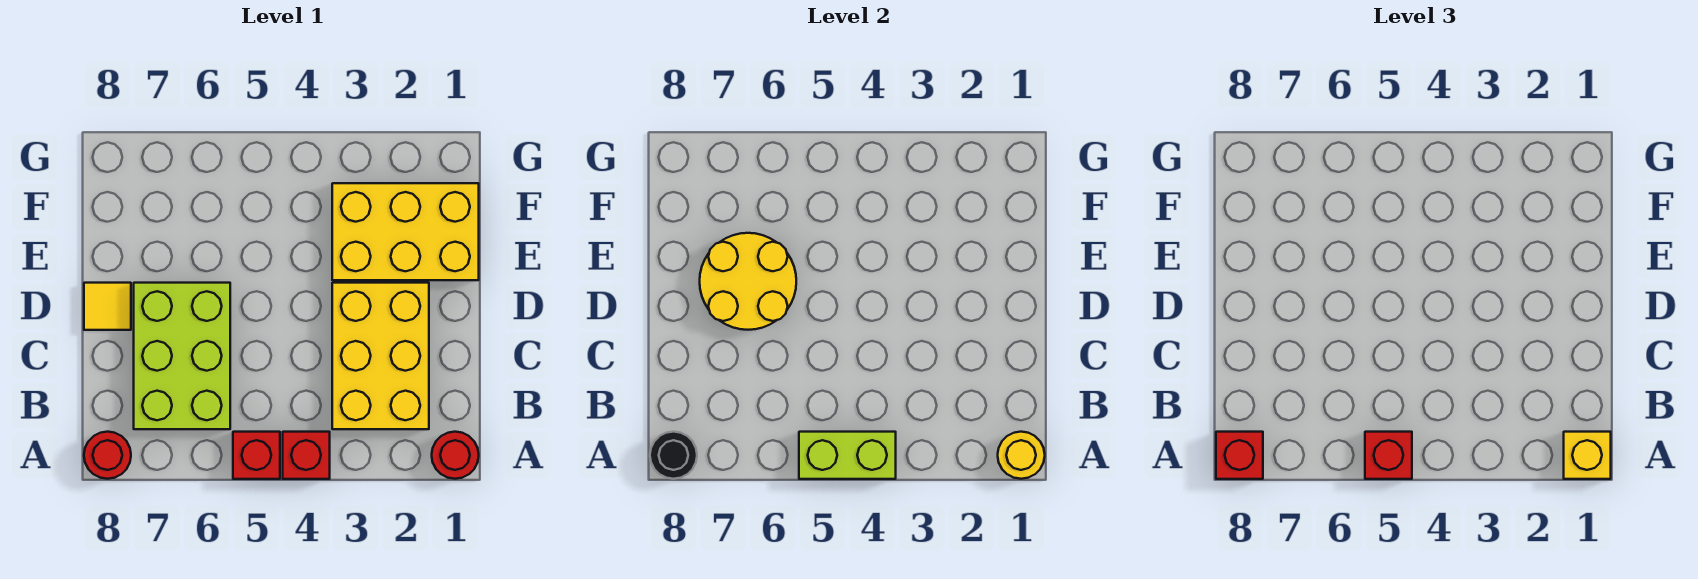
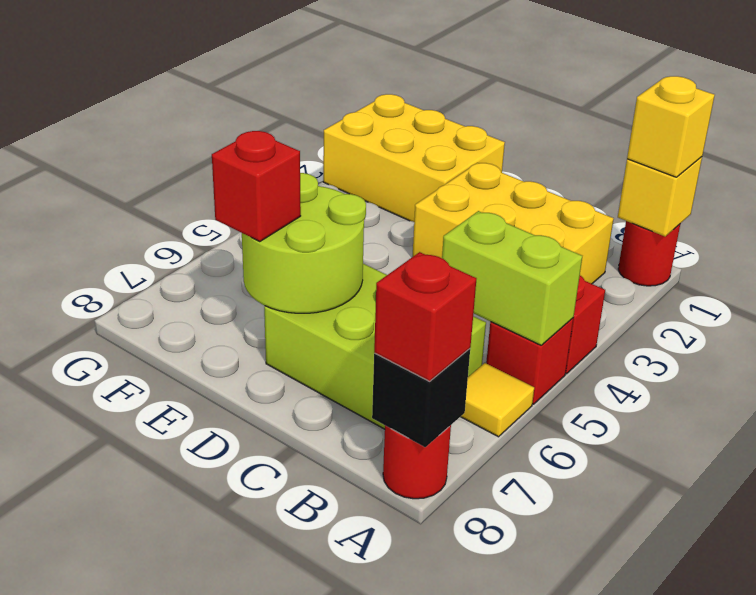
yellow 1x1 round brick [998,432,1045,479] -> yellow 1x1 brick [618,157,702,236]
lime 1x2 brick [799,432,896,479] -> lime 1x2 brick turned to [442,211,582,345]
red 1x1 brick [1365,432,1412,479] -> red 1x1 brick moved to [212,131,301,242]
black 1x1 round brick [650,432,697,479] -> black 1x1 brick [372,349,470,447]
yellow 2x2 round brick [700,233,796,330] -> lime 2x2 round brick [242,173,366,313]
yellow 1x1 tile [84,283,131,330] -> yellow 1x1 tile moved to [461,363,534,437]
yellow 2x3 brick [332,183,479,280] -> yellow 2x3 brick turned to [323,94,505,222]

